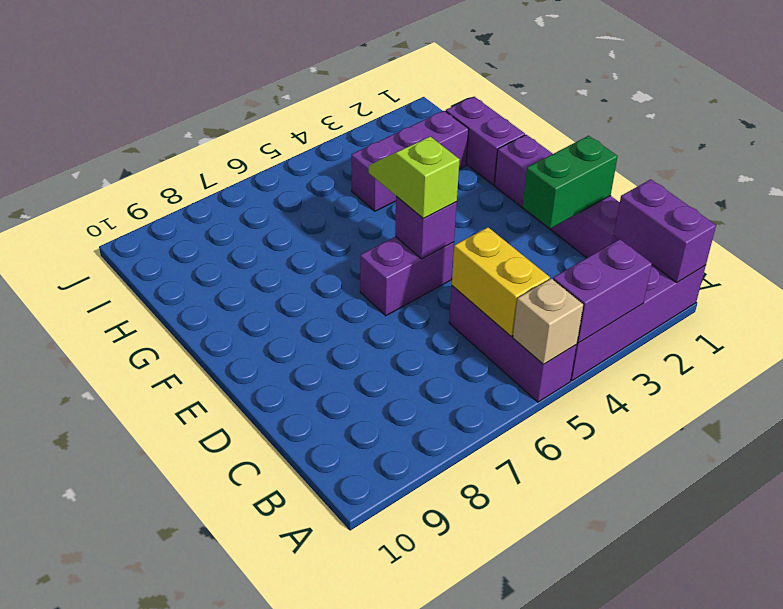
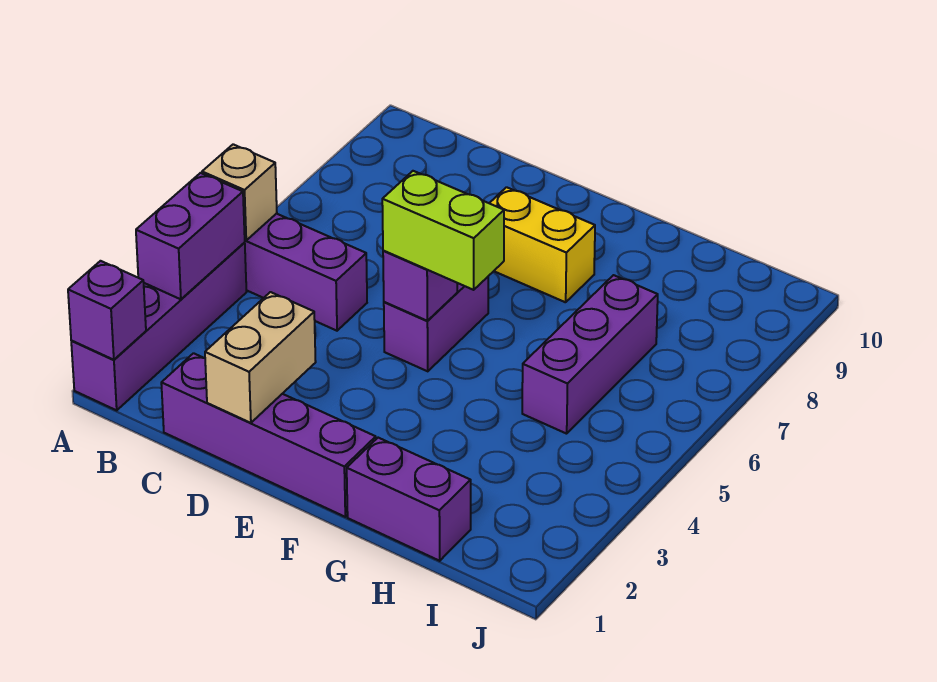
purple 1x2 brick [614,179,716,283] -> purple 1x1 brick [68,261,146,360]
yellow 1x2 brick [452,227,550,336] -> yellow 1x2 brick moved to [489,187,595,302]
green 1x2 brick [522,136,618,228] -> tan 1x2 brick [205,292,316,423]
lime 1x2 slope [369,137,460,218] -> lime 1x2 brick [382,171,504,290]
purple 1x3 brick [351,111,469,211] -> purple 1x3 brick moved to [522,275,658,434]

